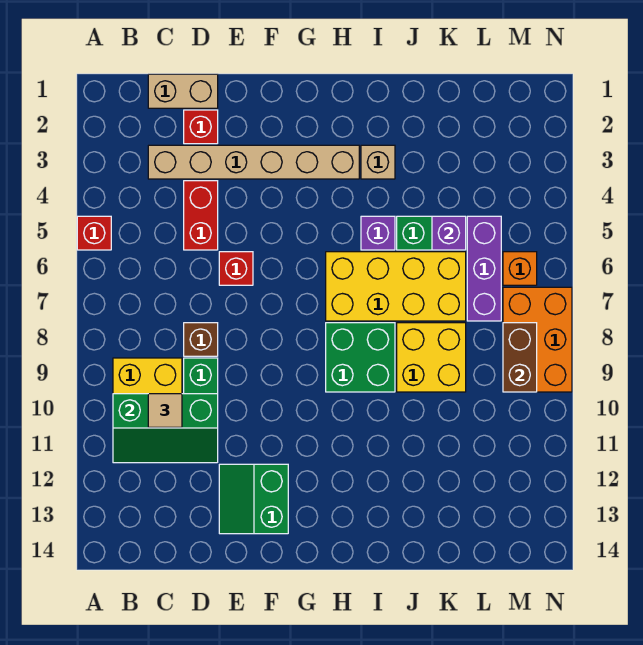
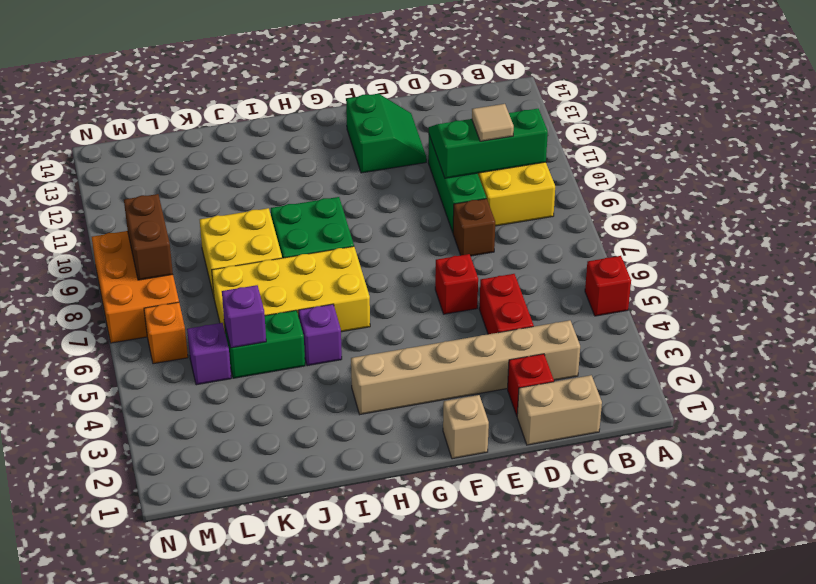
tan 1x1 brick [361,145,395,179] -> tan 1x1 brick moved to [443,395,489,459]
purple 1x3 brick [467,216,501,321] -> purple 1x1 brick [187,323,231,385]

